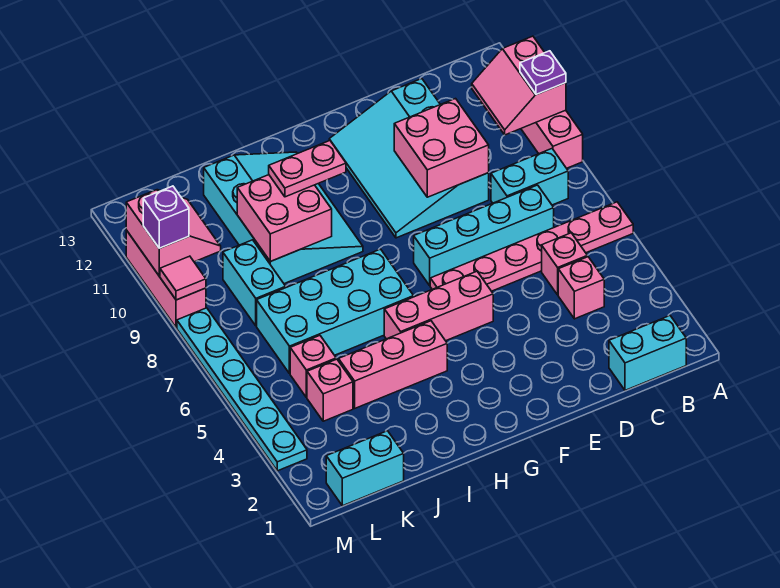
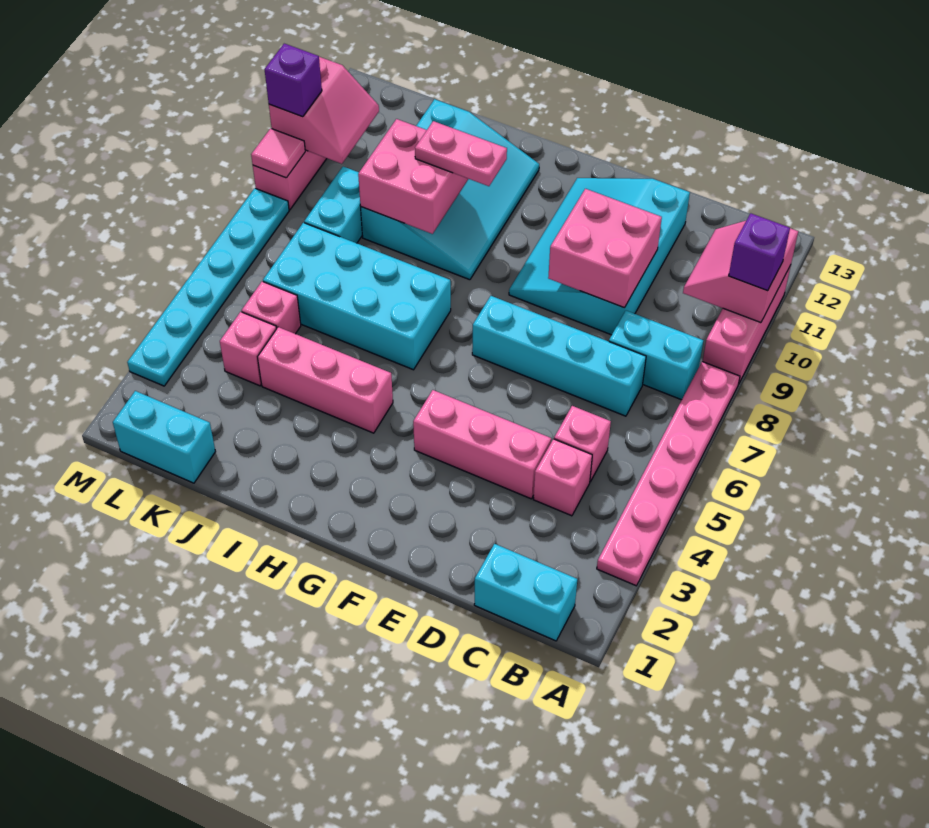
pink 1x6 plate [430,202,633,291] -> pink 1x6 plate turned to [597,362,740,586]
purple 1x1 plate [520,51,566,95] -> purple 1x1 brick [729,213,790,291]
pink 1x3 brick [384,271,493,341] -> pink 1x3 brick moved to [413,390,551,499]

